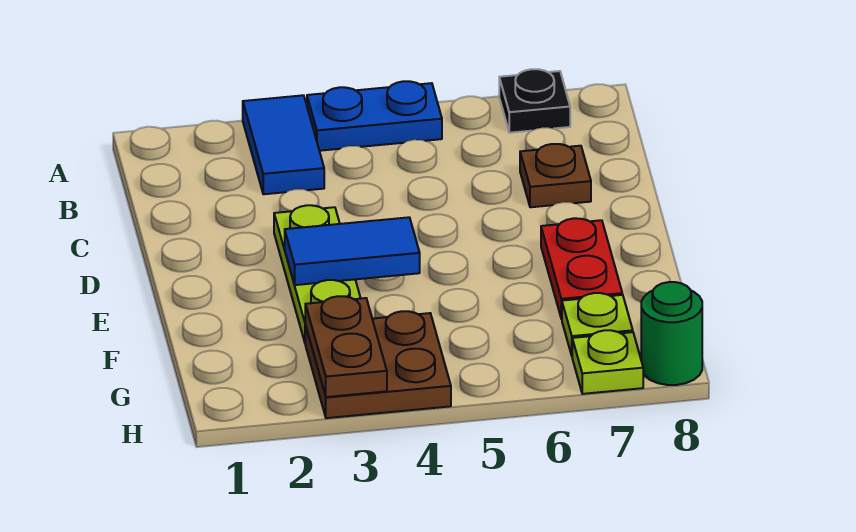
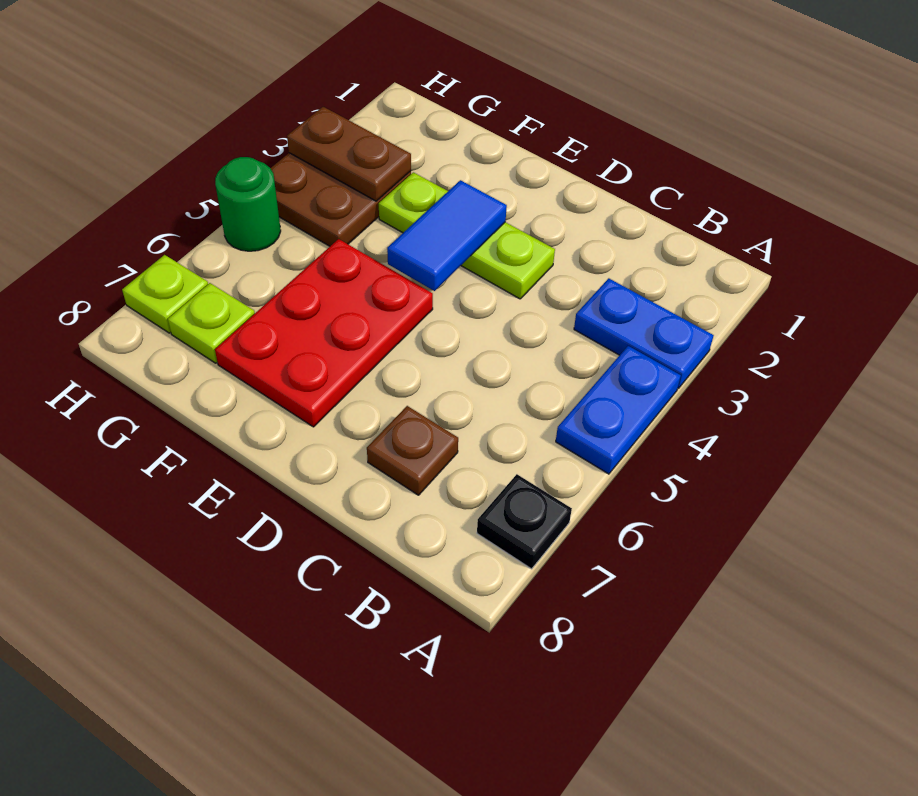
blue 1x2 tile [243,95,324,194] -> blue 1x2 plate [574,278,714,388]
red 1x2 plate [541,218,622,319] -> red 2x3 plate [215,239,433,427]
green 1x1 round brick [641,282,702,385] -> green 1x1 round brick moved to [215,157,281,251]

